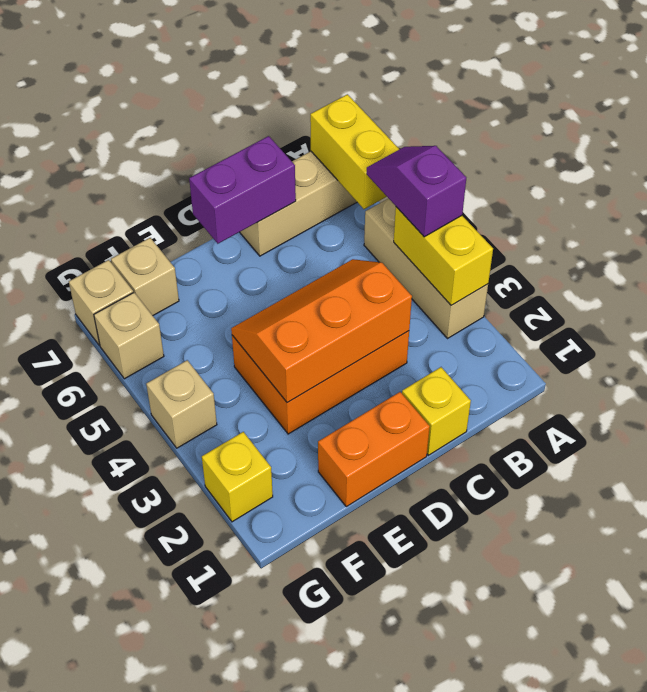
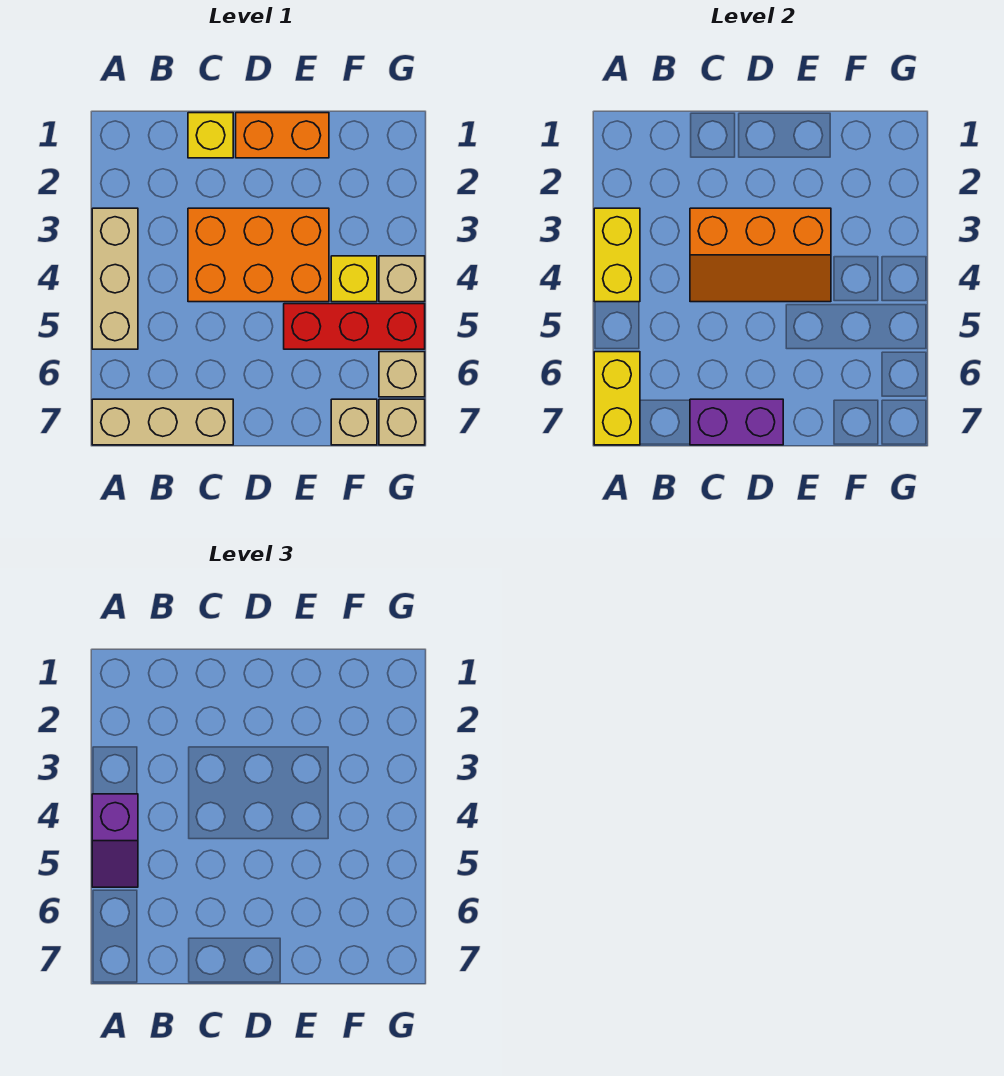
none -> red 1x3 brick [284,304,425,349]
yellow 1x1 brick [202,432,273,522] -> yellow 1x1 brick moved to [331,256,377,302]

